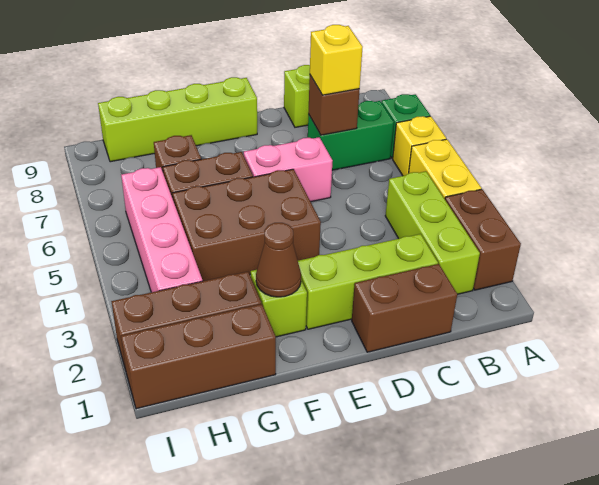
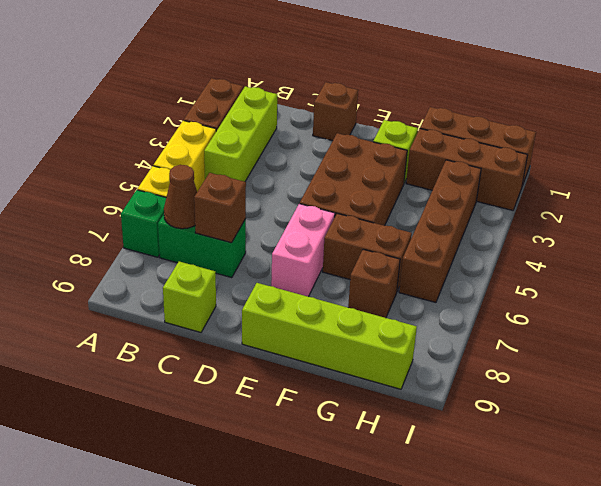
brown 1x2 brick [352,264,457,352] -> brown 1x1 brick [313,82,358,141]
lime 1x3 brick [298,234,438,329] -> none
yellow 1x1 brick [310,25,363,95] -> none
pink 1x2 brick [244,137,333,202] -> pink 1x2 brick turned to [271,204,335,297]
brown 2x3 brick [173,169,321,281] -> brown 2x3 brick turned to [300,133,407,226]
brown 1x1 cone [256,223,301,297] -> brown 1x1 cone moved to [164,165,197,229]
pink 1x4 brick [121,167,203,292] -> brown 1x4 brick [399,160,481,302]

